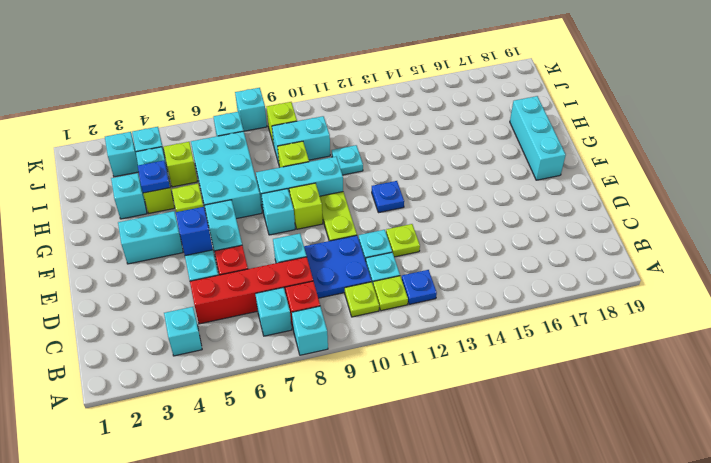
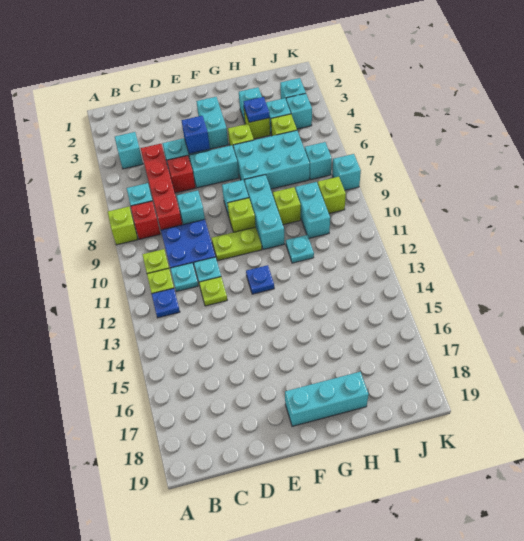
cyan 1x1 brick [292,306,328,355] -> lime 1x1 brick [108,207,138,245]

